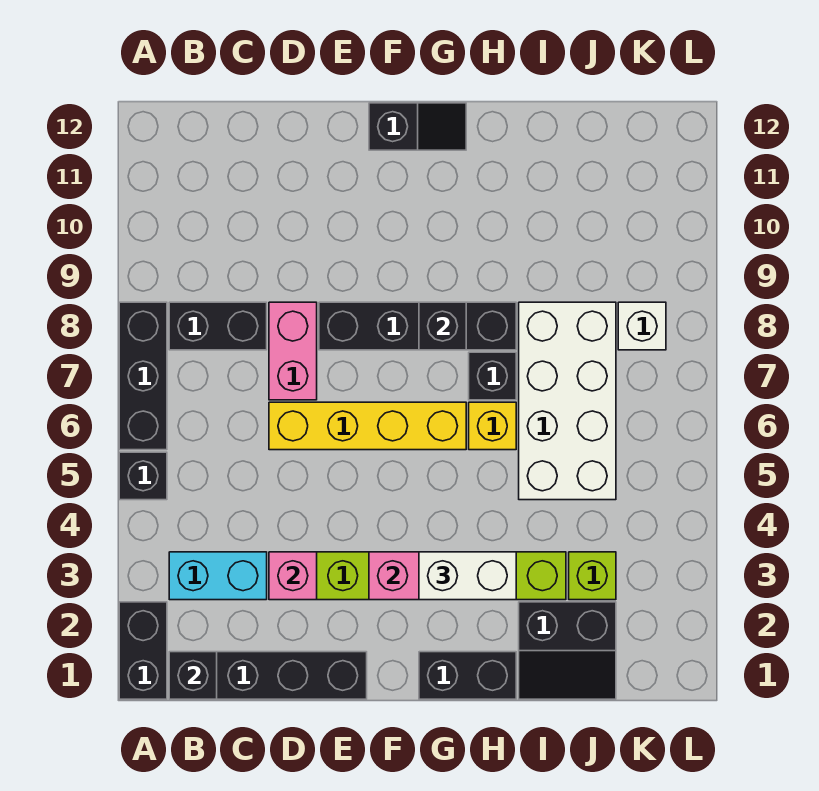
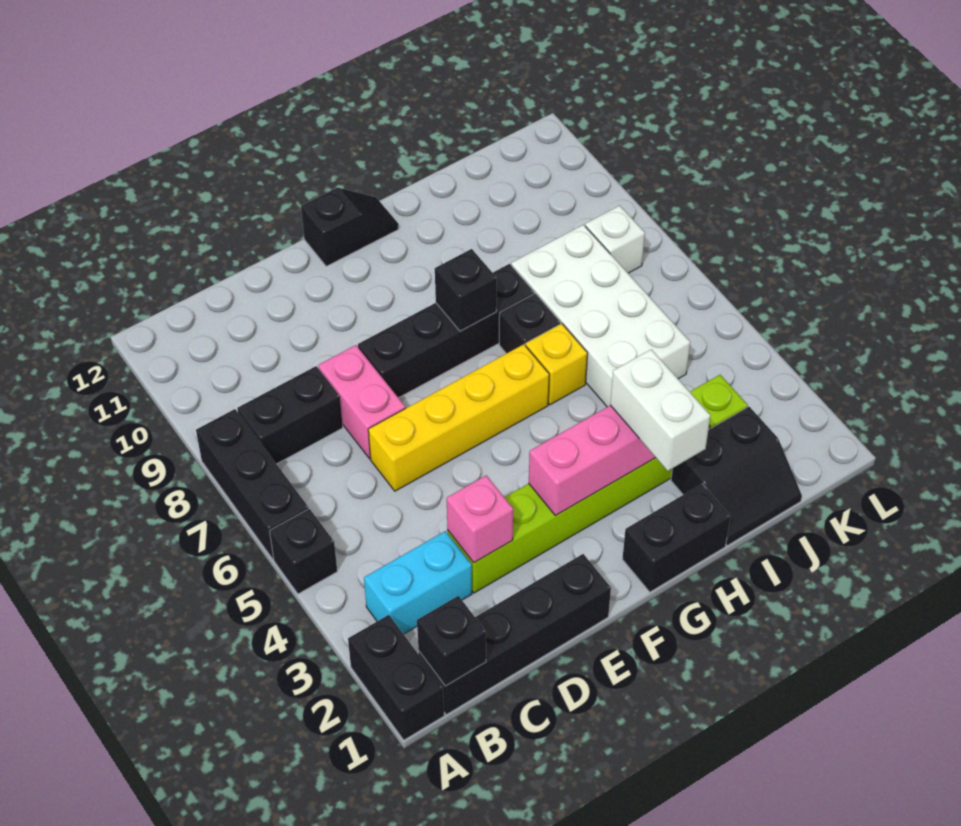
white 1x2 brick [419,552,516,600] -> white 1x2 brick turned to [610,349,710,471]

